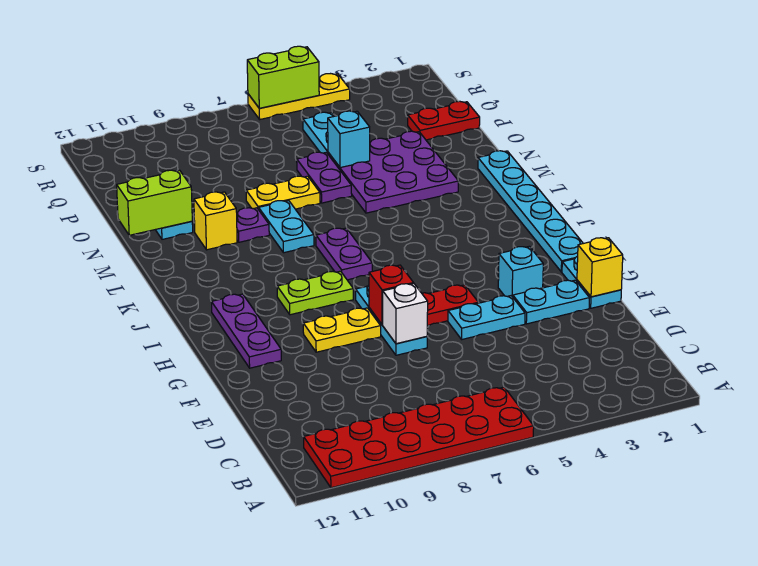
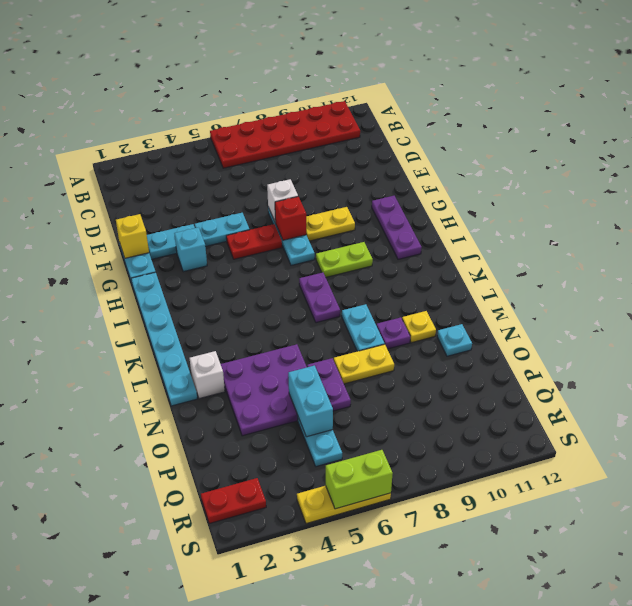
none -> white 1x1 brick [190,351,225,399]
yellow 1x1 brick [194,192,237,250] -> yellow 1x1 plate [402,311,436,343]
lime 1x2 brick [117,170,192,235] -> none
cyan 1x1 brick [328,111,370,168] -> cyan 1x2 brick [288,366,333,437]
red 1x2 plate [408,101,480,140] -> red 1x2 plate moved to [201,478,266,524]

